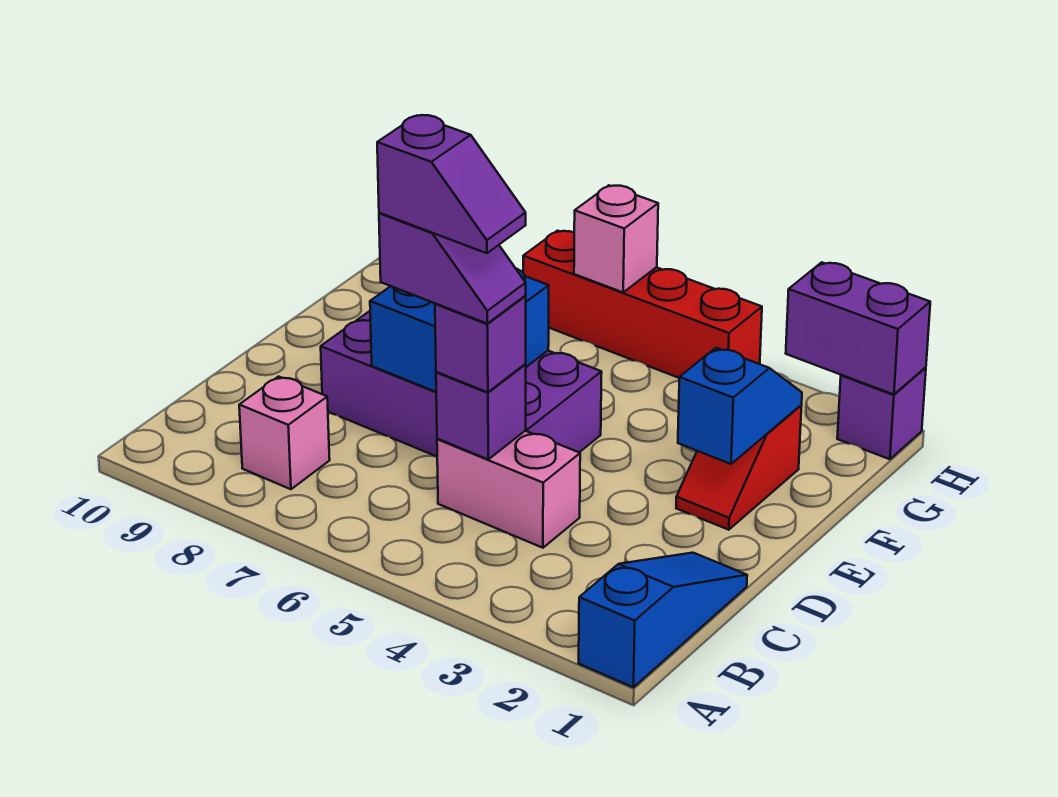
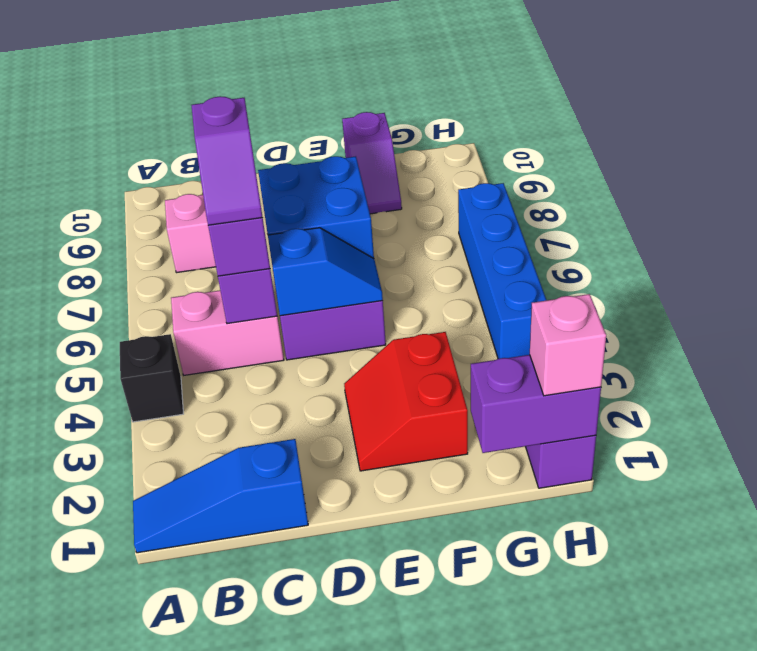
blue 1x3 slope [579,553,747,687] -> blue 1x3 slope turned to [133,439,308,553]
none -> black 1x1 brick [120,334,183,422]
pink 1x2 brick [437,431,580,548] -> pink 1x2 brick turned to [171,290,284,375]
purple 1x2 slope [377,115,526,253] -> purple 1x2 slope moved to [342,112,402,214]
red 1x2 slope [676,405,801,530] -> red 2x2 slope [344,332,468,471]
blue 1x2 slope [678,348,802,464] -> blue 1x2 slope moved to [268,228,383,316]
purple 1x2 brick [786,262,930,395] -> purple 1x2 brick turned to [471,355,601,453]
red 1x4 brick [523,231,762,378] -> blue 1x4 brick [458,183,546,359]
pink 1x1 brick [574,185,658,292] -> pink 1x1 brick moved to [530,294,606,396]

